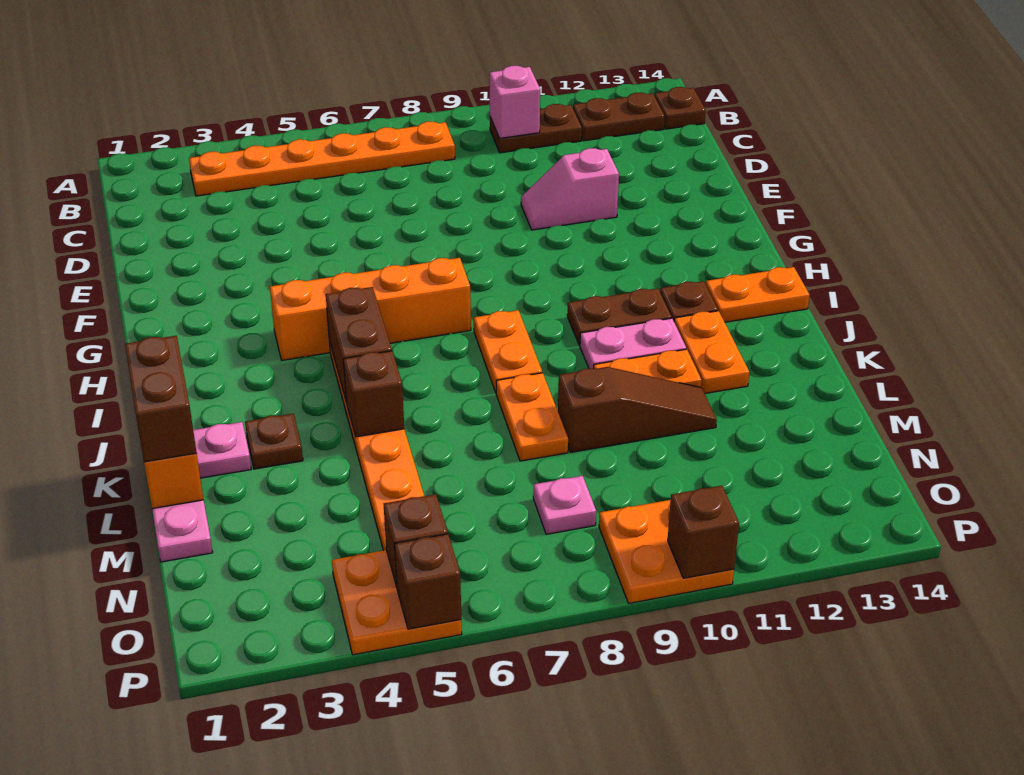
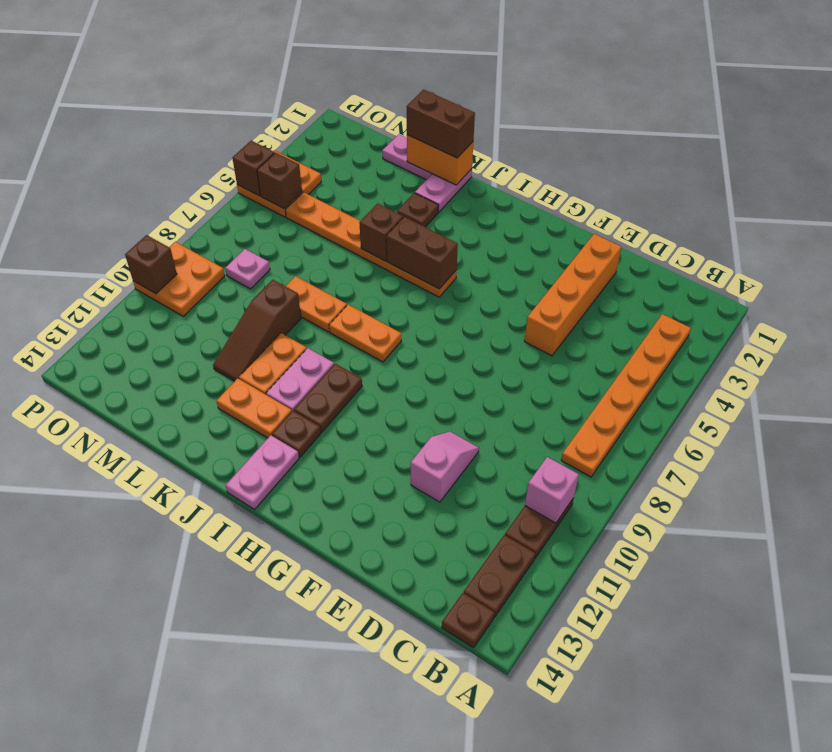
orange 1x4 brick [270,258,471,360] -> orange 1x4 brick moved to [524,234,621,356]
orange 1x2 plate [706,267,810,322] -> pink 1x2 plate [226,435,299,509]

